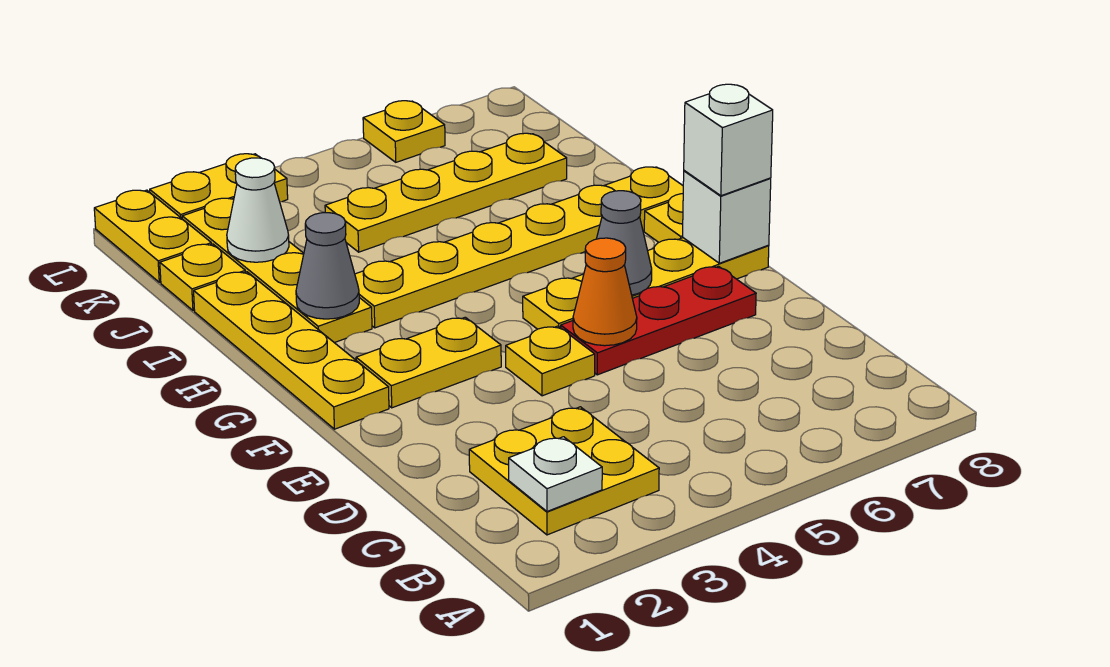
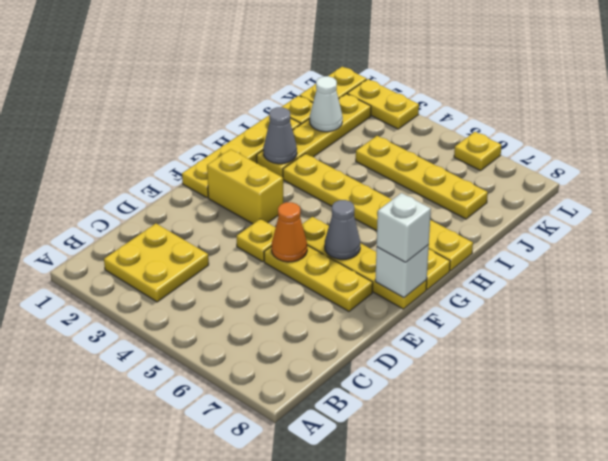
white 1x1 plate [509,437,602,511] -> none
red 1x3 plate [561,267,756,375] -> yellow 1x3 plate [264,245,373,311]
yellow 1x2 plate [356,317,501,408] -> yellow 1x2 brick [207,149,283,224]

